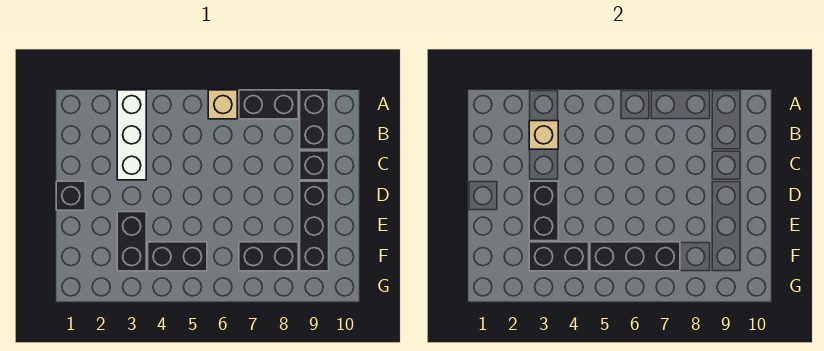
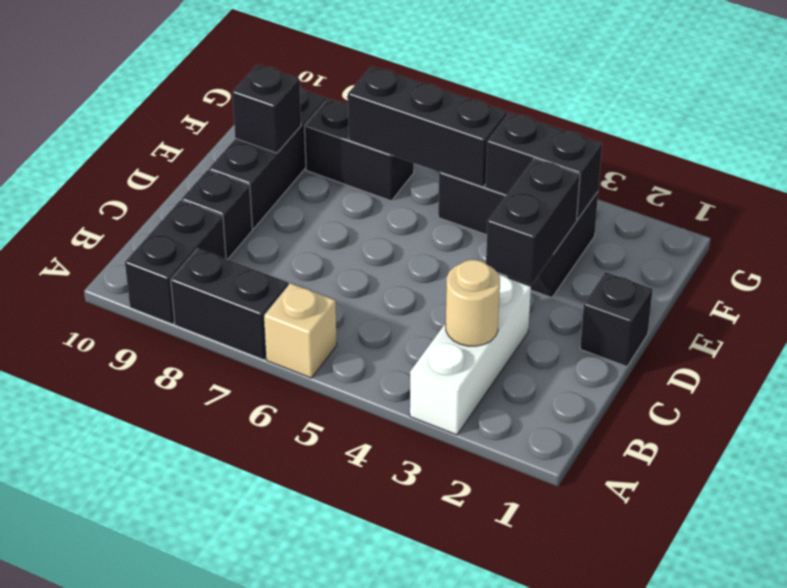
tan 1x1 brick [529,121,558,149] -> tan 1x1 round brick [446,260,500,346]
none -> black 1x1 brick [232,64,301,153]

